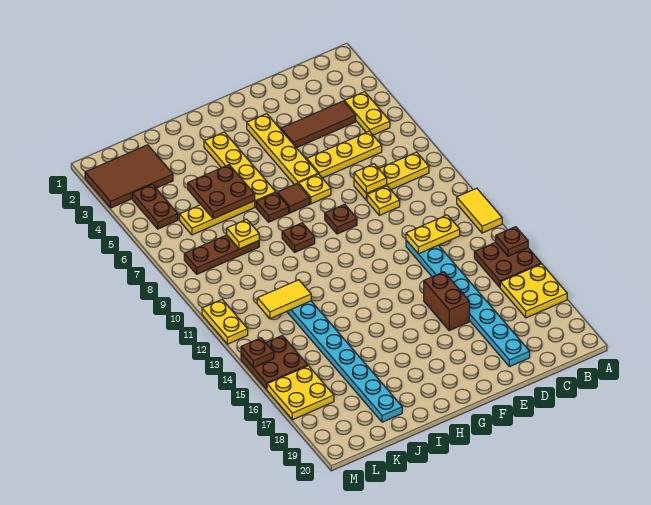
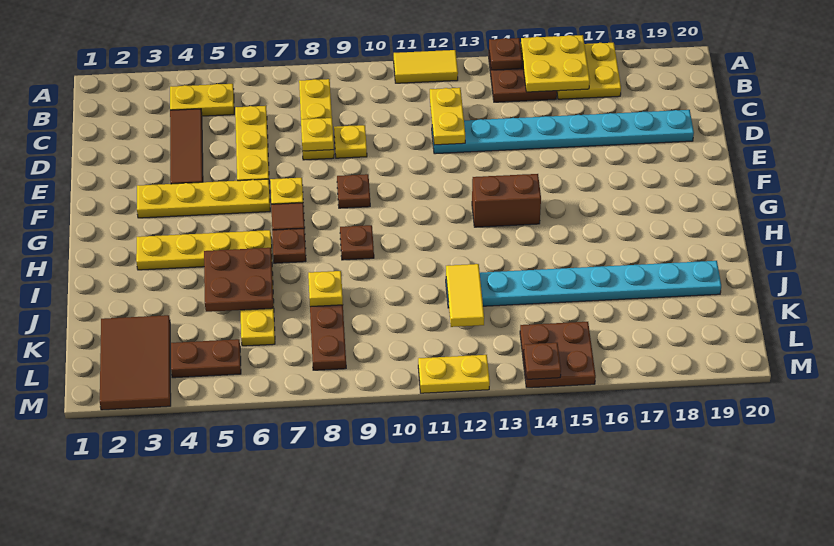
brown 1x2 brick [424,272,469,330] -> brown 1x2 brick moved to [472,174,541,227]
yellow 2x2 plate [267,366,334,420] -> yellow 2x2 plate moved to [521,35,590,92]

